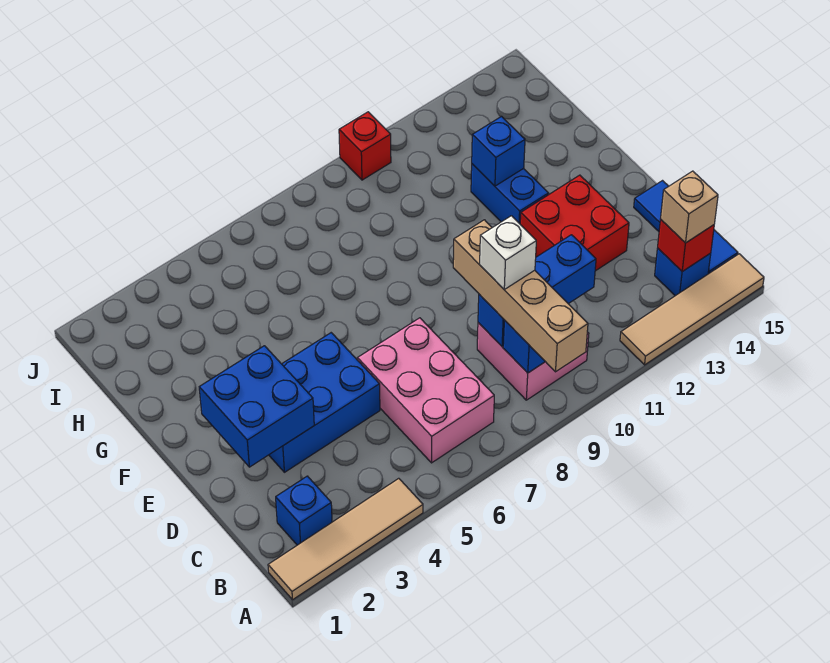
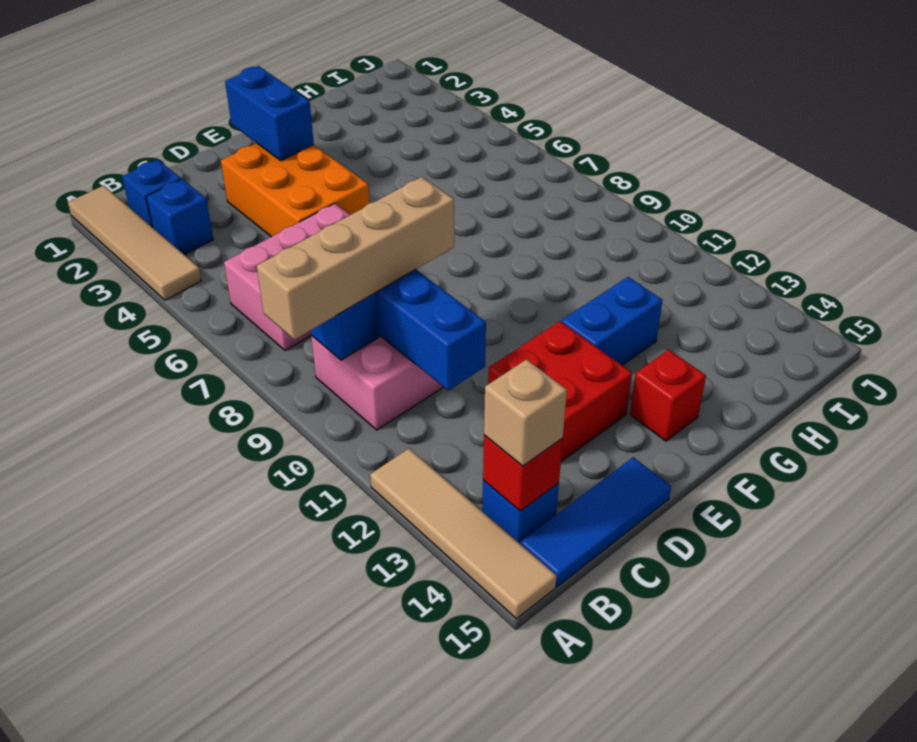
white 1x1 brick [480,216,536,289] -> none
blue 2x2 brick [199,346,314,467] -> blue 1x2 brick [225,66,314,161]
blue 2x3 brick [269,333,380,472] -> orange 2x3 brick [221,143,370,237]
blue 1x1 brick [472,117,525,186] -> blue 1x1 brick moved to [146,179,213,255]
red 1x1 brick [339,112,391,180] -> red 1x1 brick moved to [630,350,706,441]

